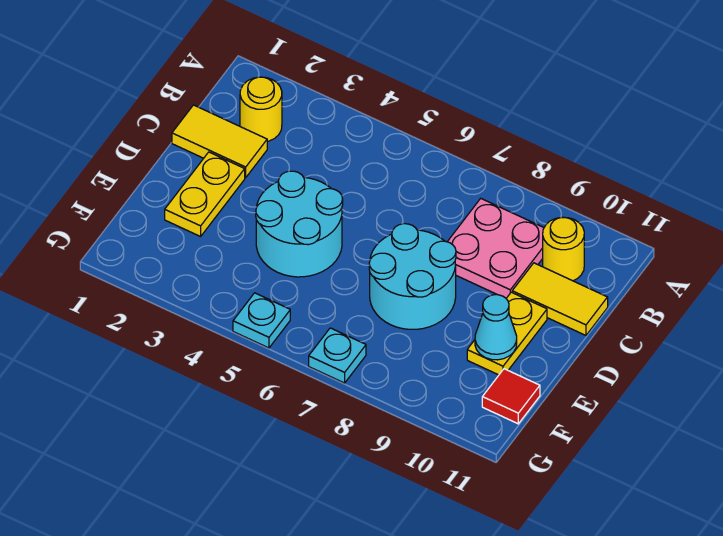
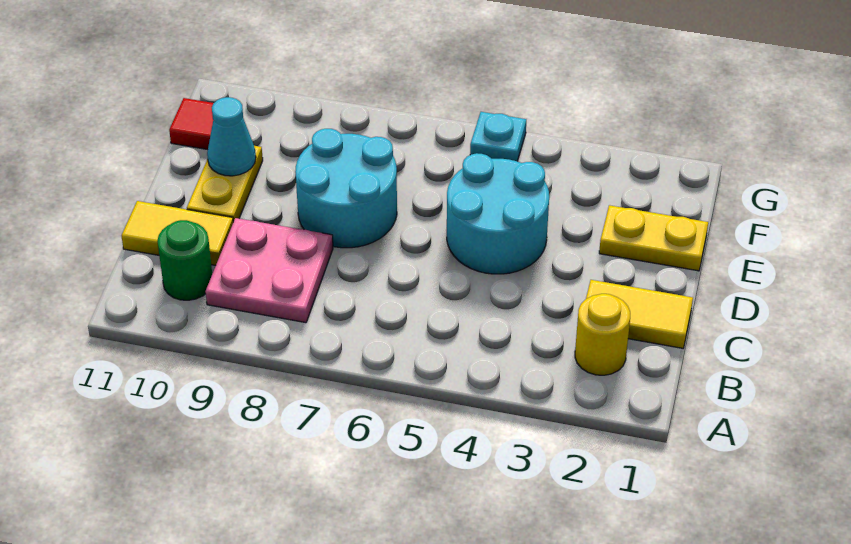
yellow 1x1 round brick [543,217,584,281] -> green 1x1 round brick [157,220,212,300]
yellow 1x2 plate [165,152,245,236] -> yellow 1x2 plate turned to [599,205,708,271]
cyan 1x1 plate [309,328,366,383] -> none

